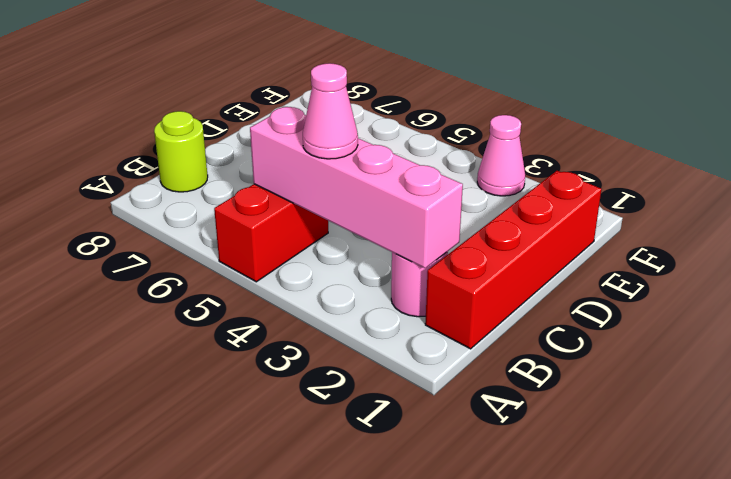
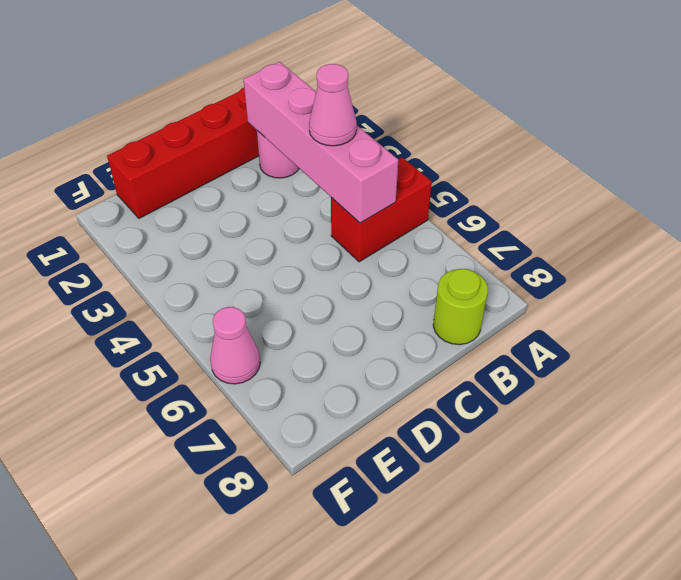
pink 1x1 cone [477,115,525,196] -> pink 1x1 cone moved to [210,307,260,384]

